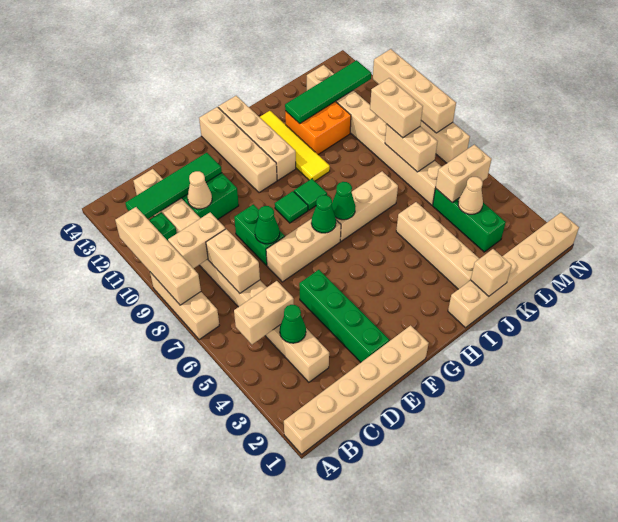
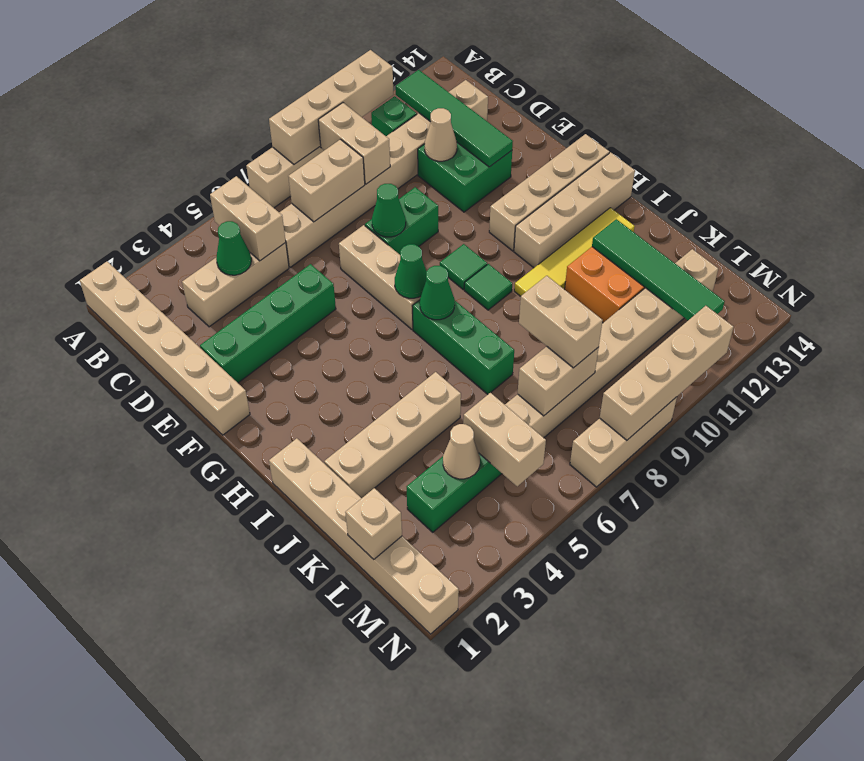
tan 1x3 brick [336,171,398,241] -> green 1x3 brick [413,300,514,394]
tan 1x1 brick [471,249,512,296] -> tan 1x1 brick moved to [345,488,402,559]
tan 1x2 brick [370,78,423,138] -> tan 1x2 brick turned to [519,276,603,368]

